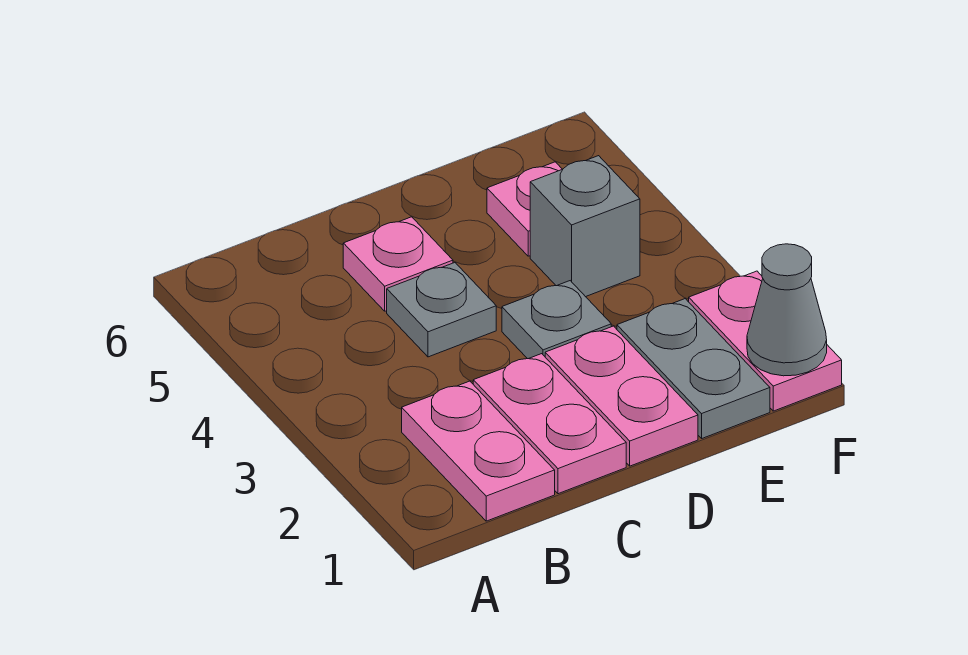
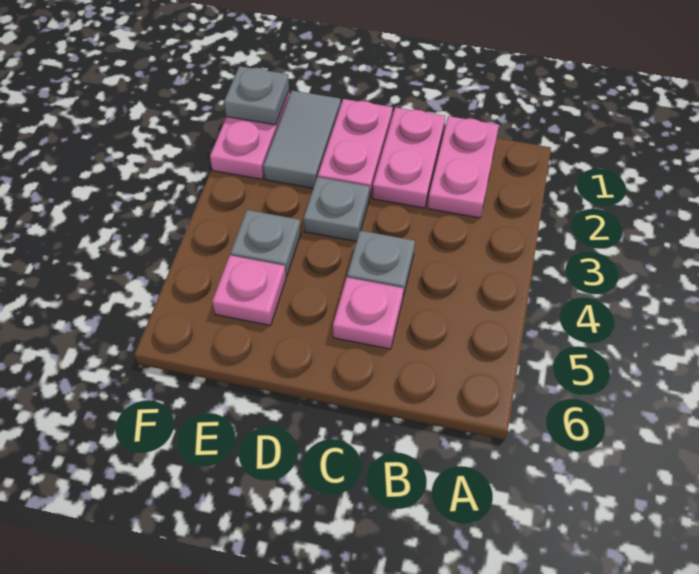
grey 1x2 plate [617,299,770,438] -> grey 1x2 tile [263,91,341,188]
grey 1x1 brick [530,156,640,297] -> grey 1x1 plate [231,210,301,277]
grey 1x1 cone [747,244,827,376] -> grey 1x1 plate [224,66,289,125]

